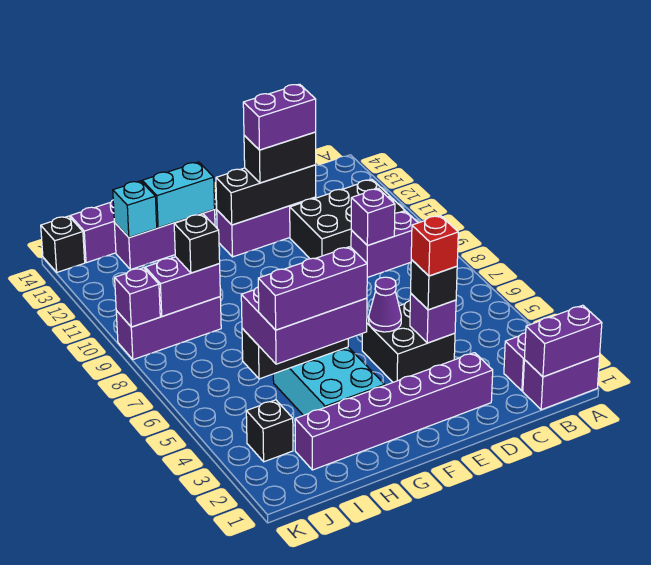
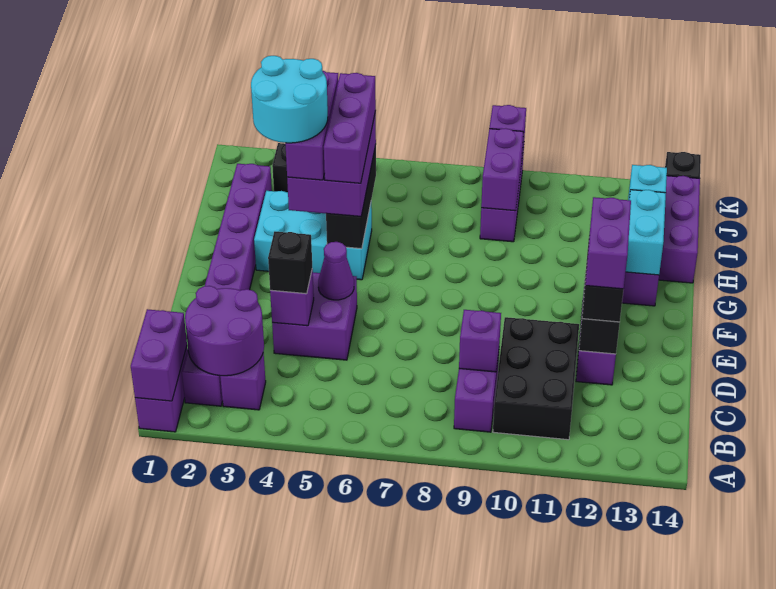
none -> purple 2x2 round brick [185,286,264,376]
none -> purple 1x1 brick [220,352,266,410]
black 2x2 brick [362,301,455,382] -> purple 2x2 brick [272,273,357,360]
red 1x1 brick [411,215,458,276] -> none
none -> cyan 2x2 round brick [251,56,328,143]
none -> purple 1x3 brick [324,73,376,183]
black 1x1 brick [174,214,220,273] -> none

